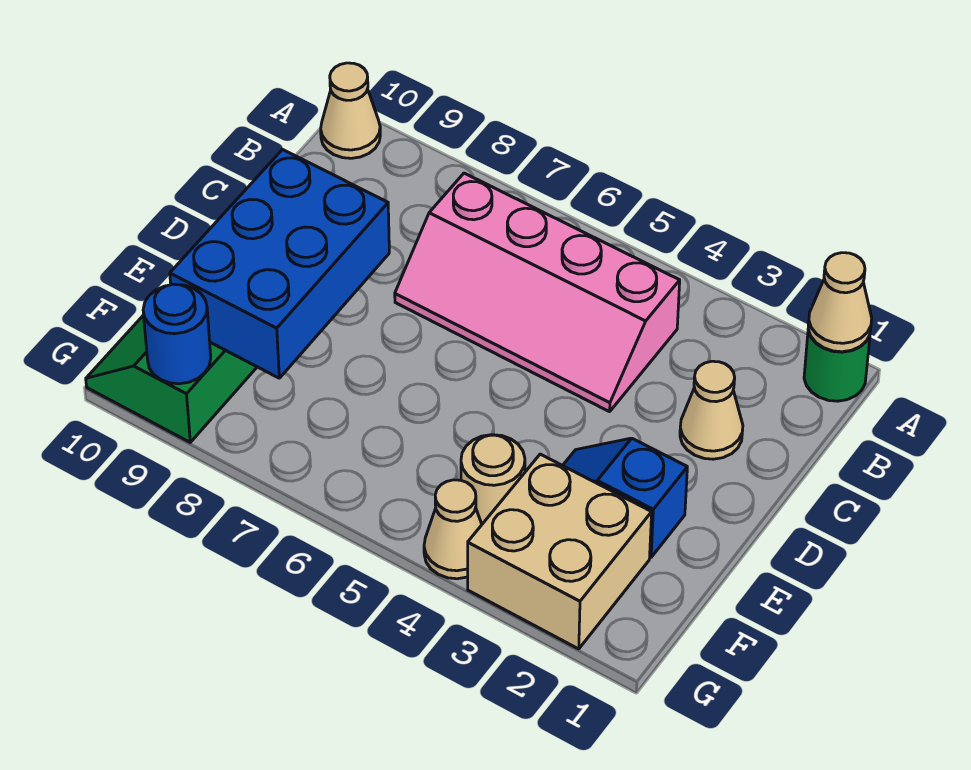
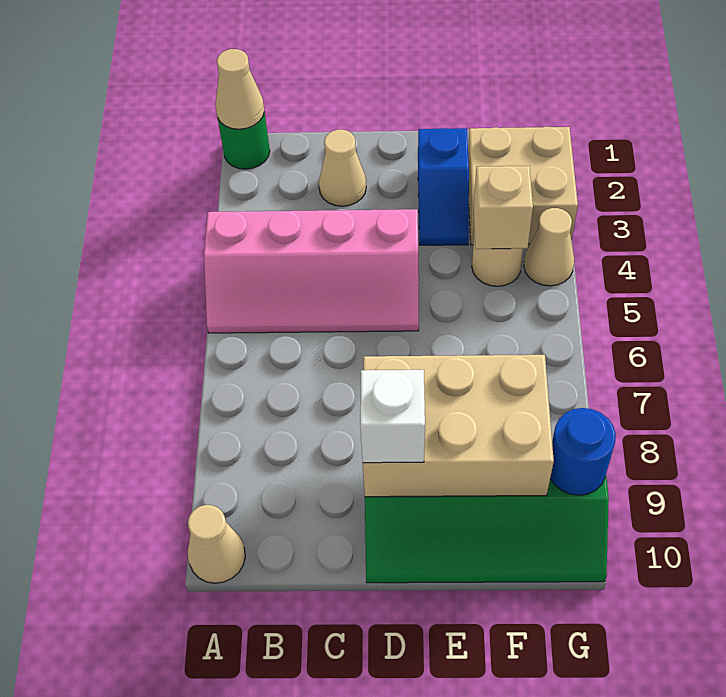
pink 2x4 slope [395,173,680,412] -> pink 2x4 slope turned to [204,209,419,333]
blue 2x3 brick [170,150,389,378] -> tan 2x3 brick [363,355,554,497]
none -> white 1x1 brick [360,370,425,463]
none -> tan 1x1 brick [473,166,533,249]

